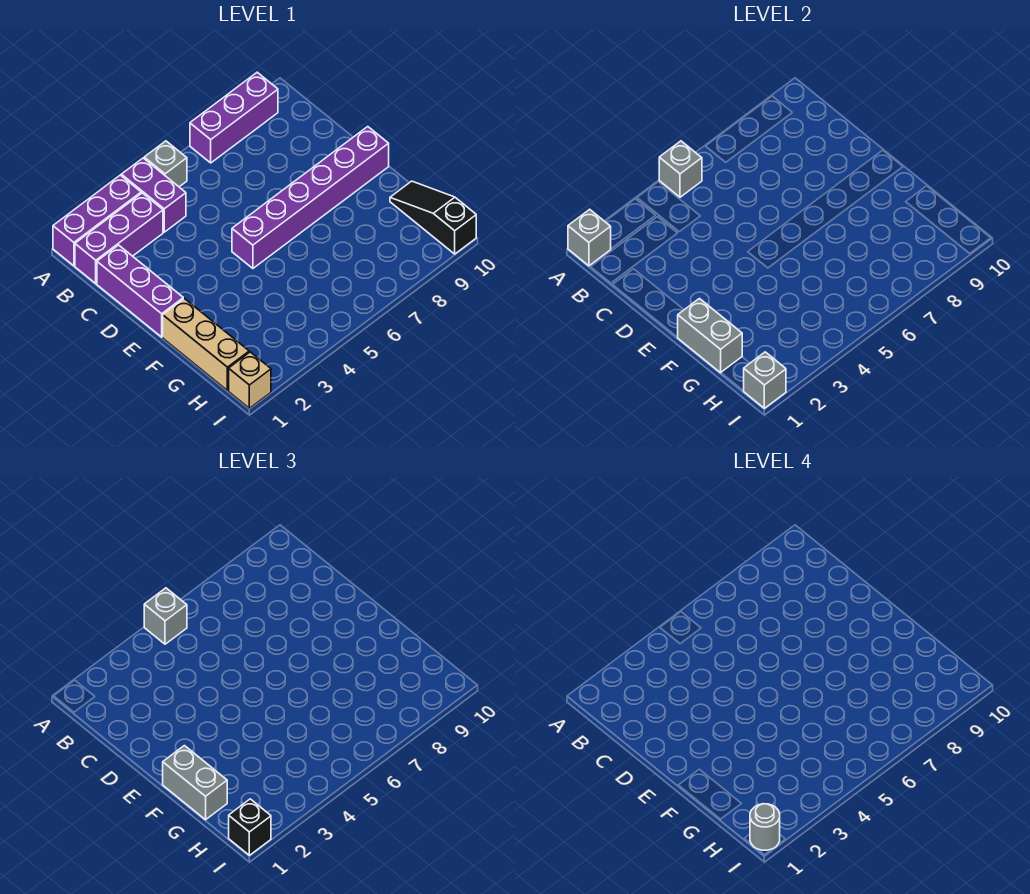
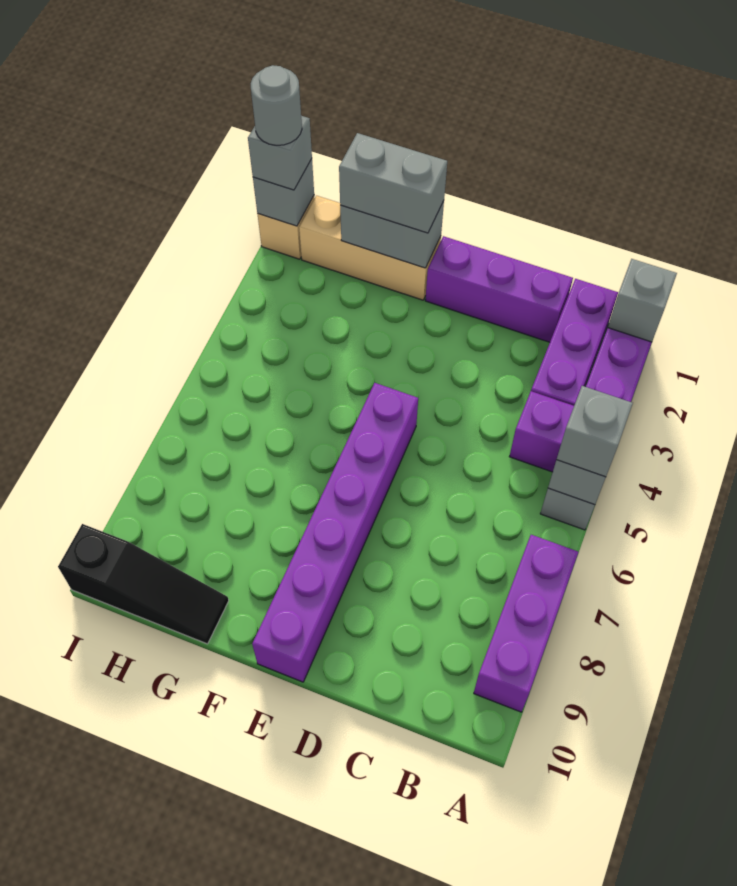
black 1x1 brick [229,799,271,855] -> grey 1x1 brick [248,116,312,190]

